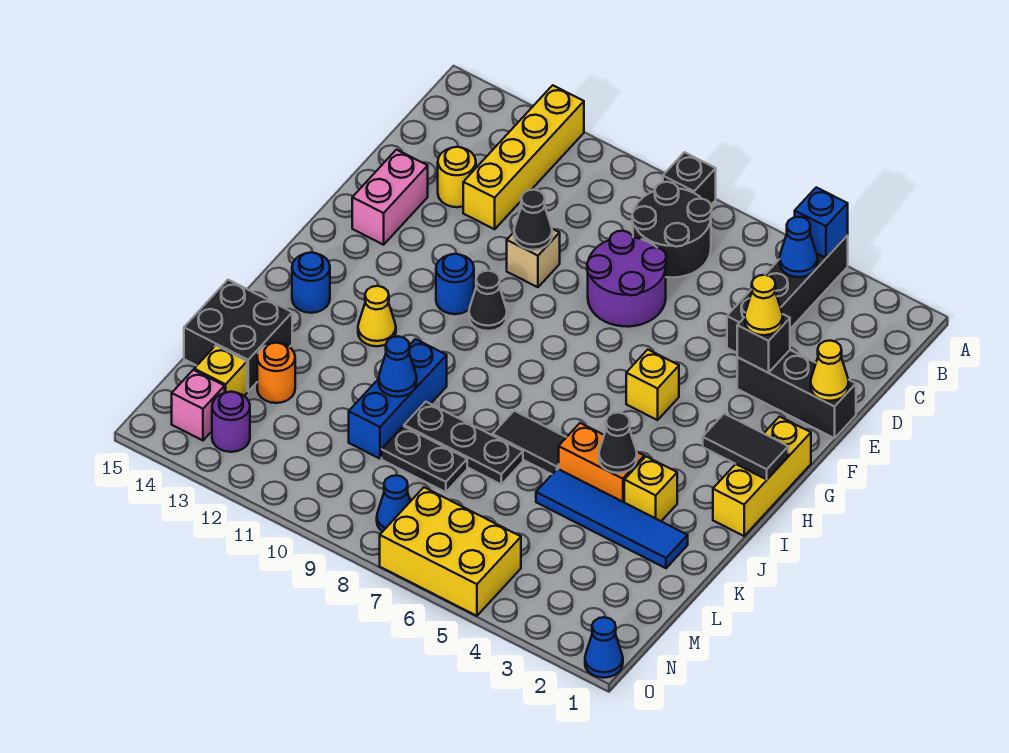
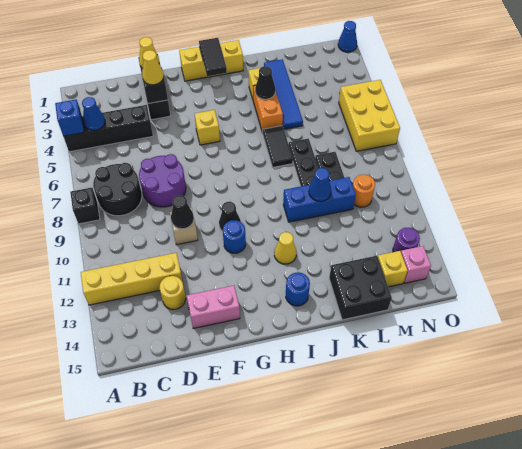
orange 1x1 round brick [257,343,295,403] -> orange 1x1 round brick moved to [353,174,375,207]
blue 1x1 cone [377,475,410,532] -> none

